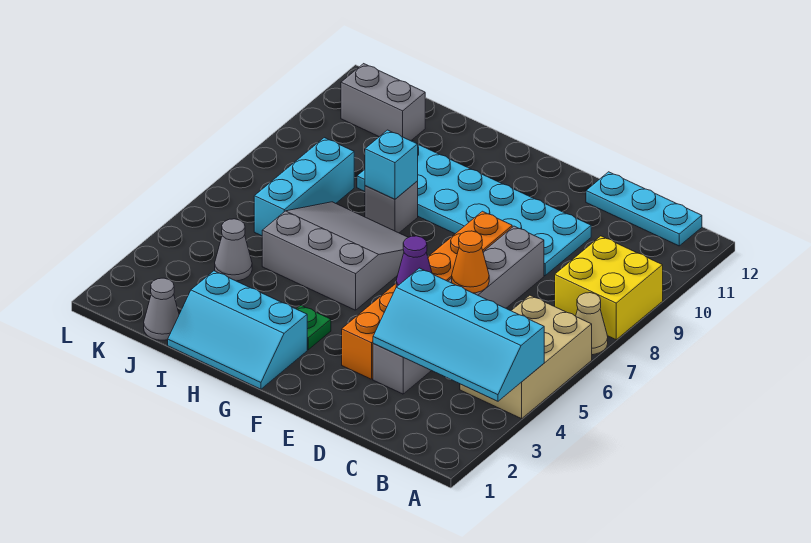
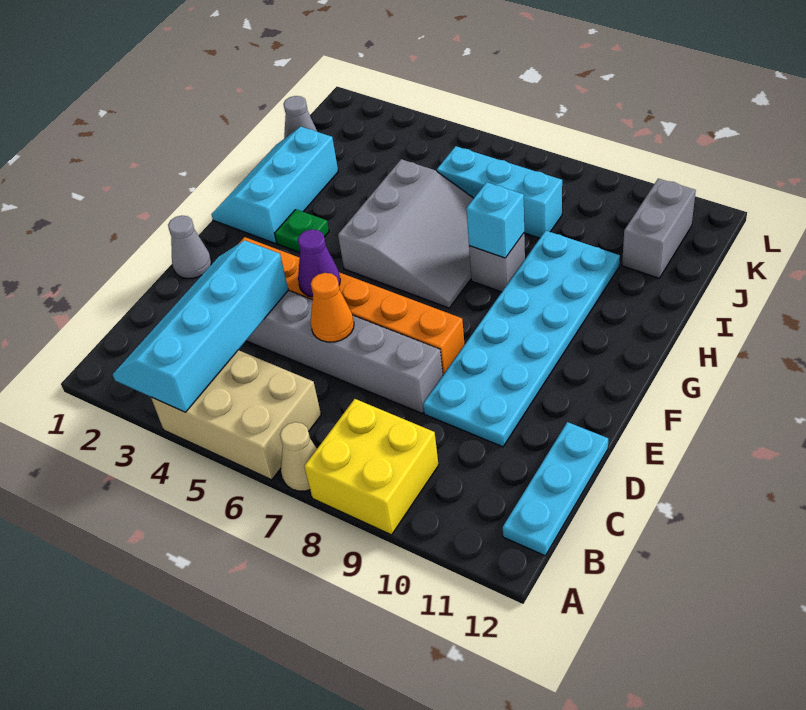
grey 1x1 cone [215,219,252,281] -> grey 1x1 cone moved to [168,216,212,279]

